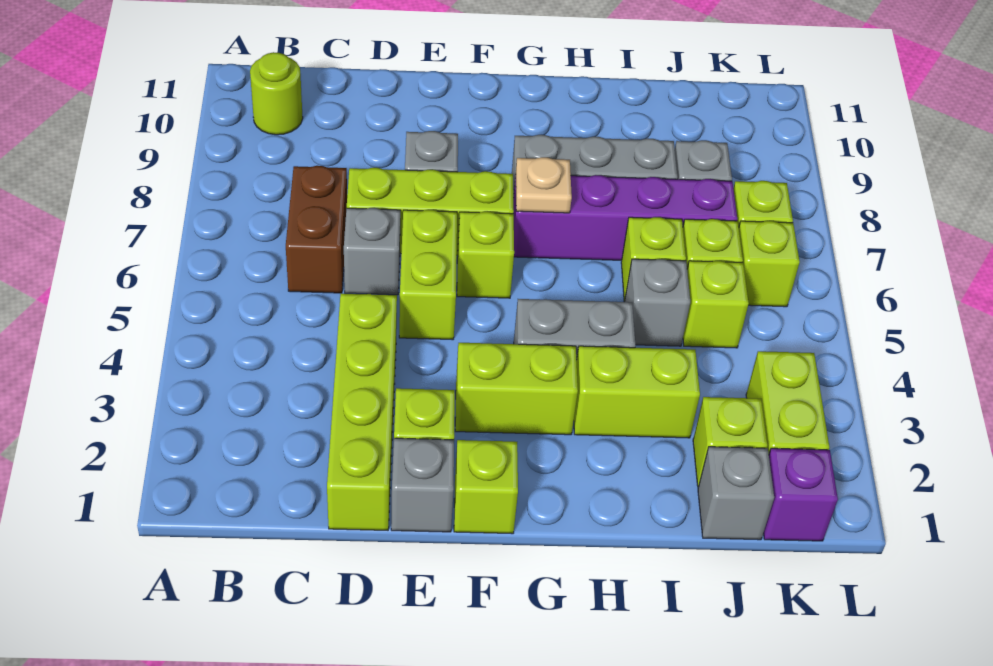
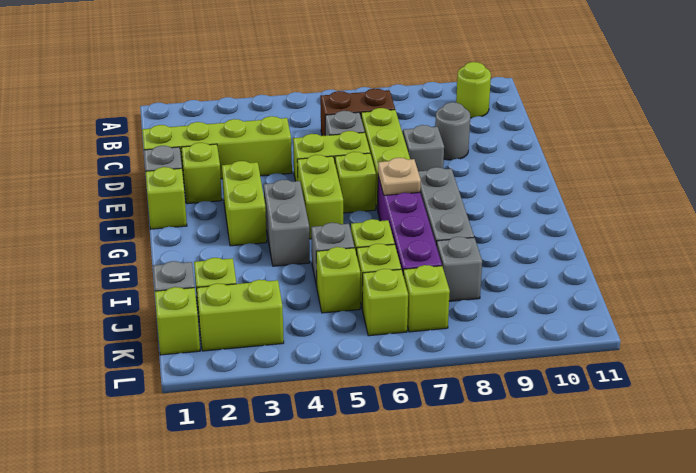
none -> grey 1x1 round brick [435,102,470,160]
lime 1x2 brick [574,346,700,438] -> lime 1x2 brick moved to [297,155,343,239]
purple 1x1 brick [763,448,838,541] -> lime 1x1 brick [155,287,200,355]

